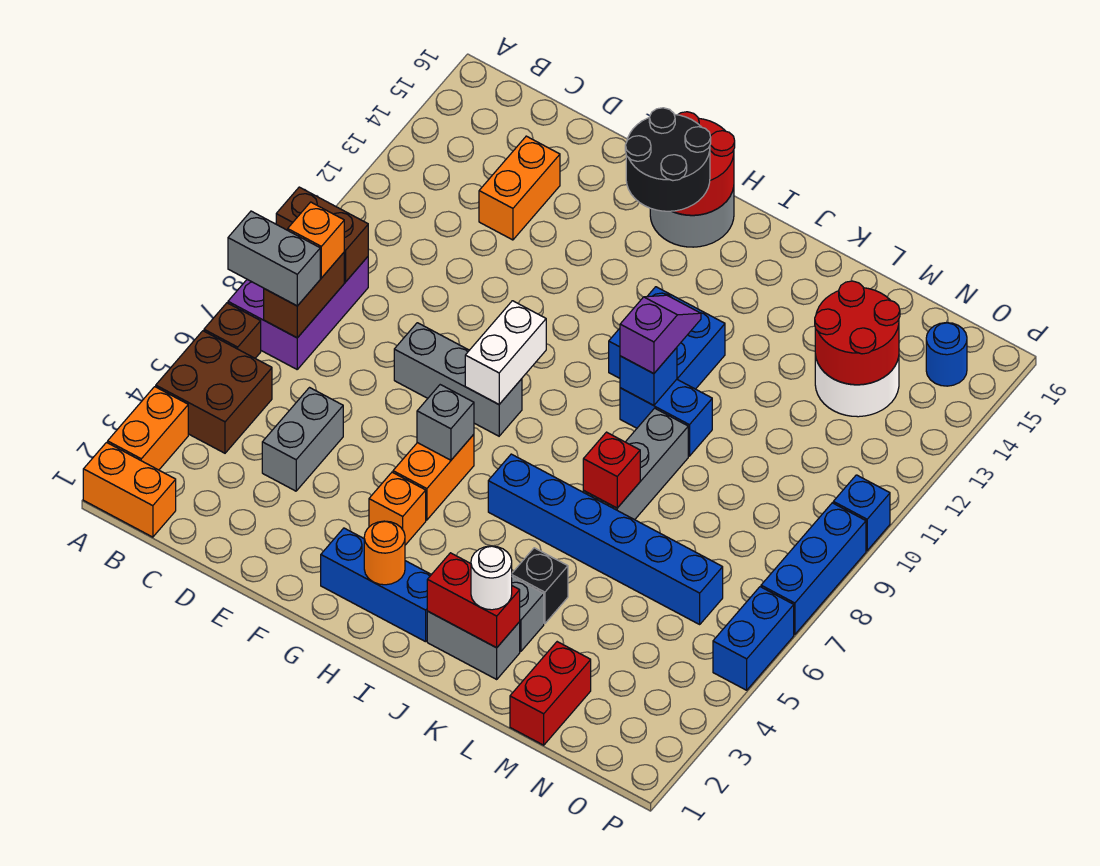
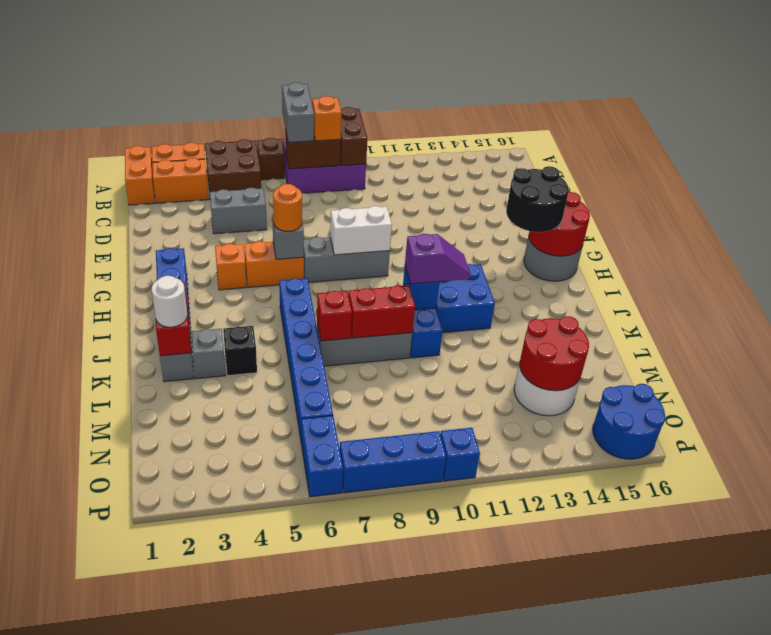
orange 1x2 brick [479,136,560,240] -> orange 1x2 brick moved to [152,158,209,203]
grey 1x3 brick [394,323,522,436] -> grey 1x3 brick turned to [304,237,390,283]
orange 1x1 round brick [364,521,405,585] -> orange 1x1 round brick moved to [273,184,302,232]
red 1x2 brick [510,642,591,745] -> red 1x2 brick moved to [348,286,415,338]
blue 1x1 round brick [926,323,967,386] -> blue 2x2 round brick [593,384,666,459]
blue 1x2 brick [713,587,794,690] -> blue 1x2 brick turned to [301,416,343,497]

